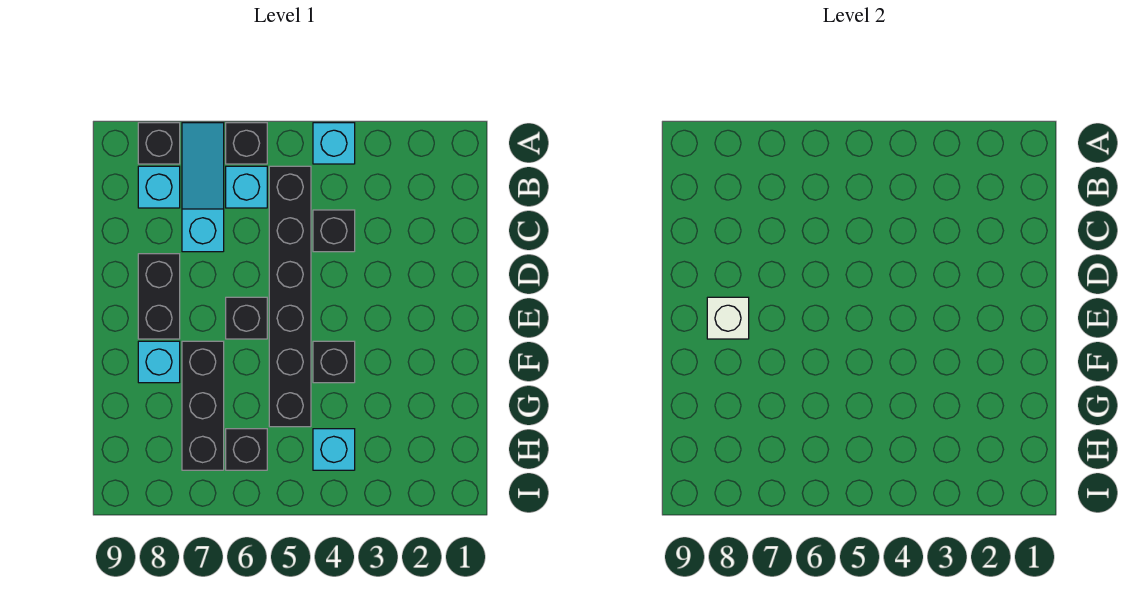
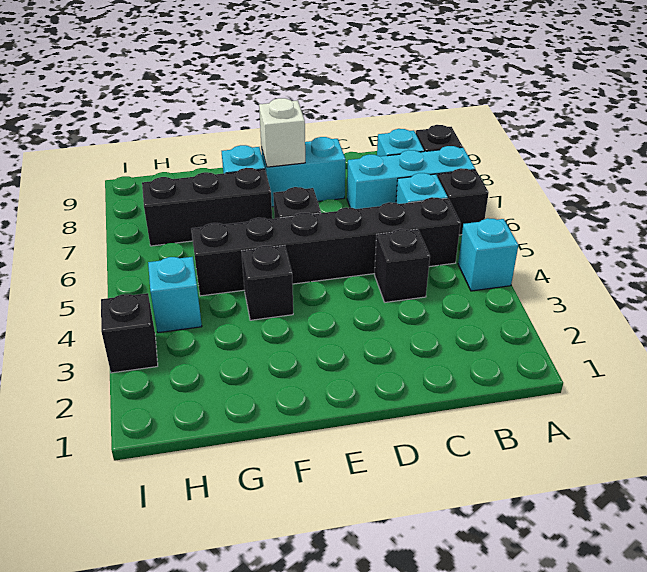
cyan 1x3 slope [182,123,224,252] -> cyan 1x3 brick [347,146,475,209]
black 1x2 brick [138,254,180,339] -> cyan 1x2 brick [261,137,346,207]
black 1x1 brick [226,429,267,470] -> black 1x1 brick moved to [101,293,158,373]

